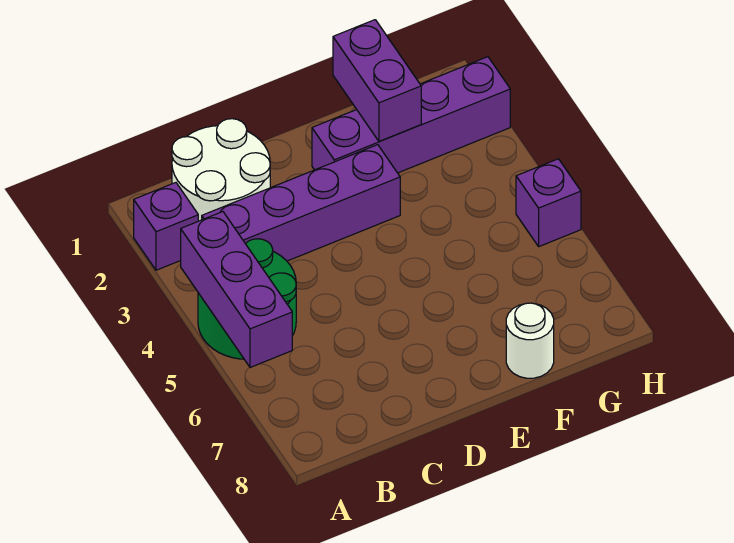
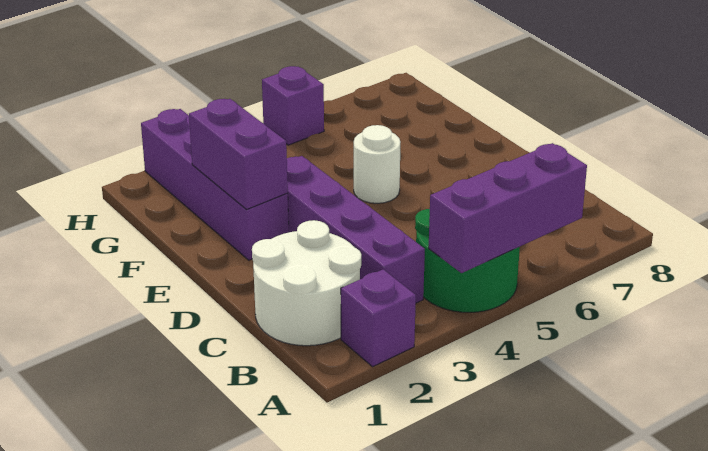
purple 1x2 brick [333,20,421,141] -> purple 1x2 brick turned to [189,99,288,209]
white 1x1 round brick [506,303,554,378] -> white 1x1 round brick moved to [354,125,400,203]

